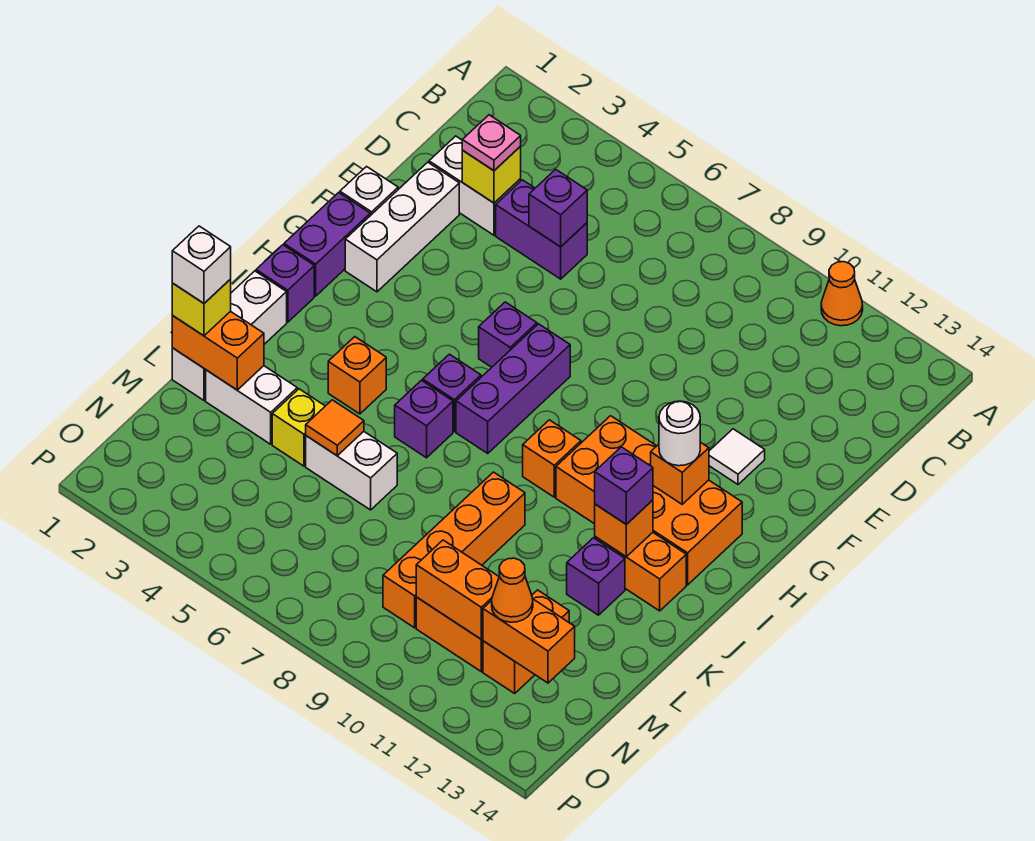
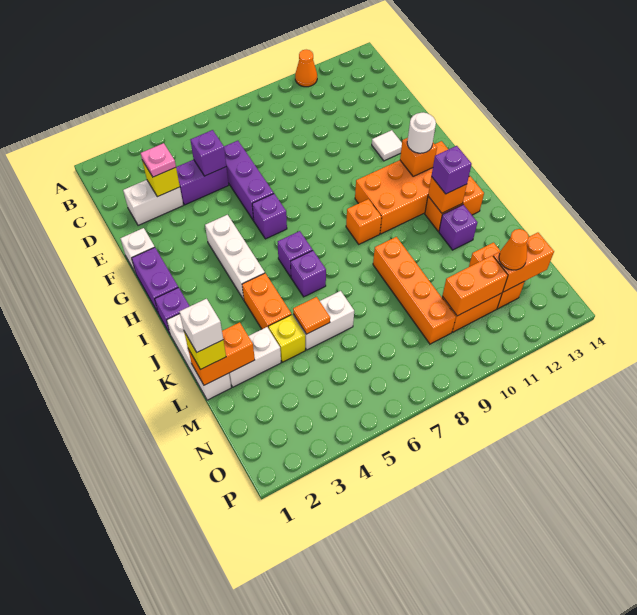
white 1x3 brick [345,162,459,292] -> white 1x3 brick moved to [205,215,265,300]
purple 1x3 brick [456,324,570,453] -> purple 1x3 brick moved to [224,141,274,220]
orange 1x1 brick [328,337,386,414] -> orange 1x2 brick [242,273,291,329]

